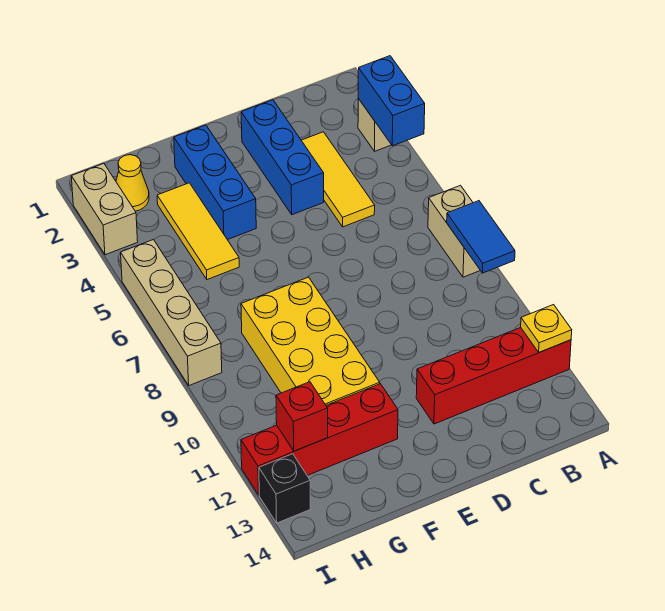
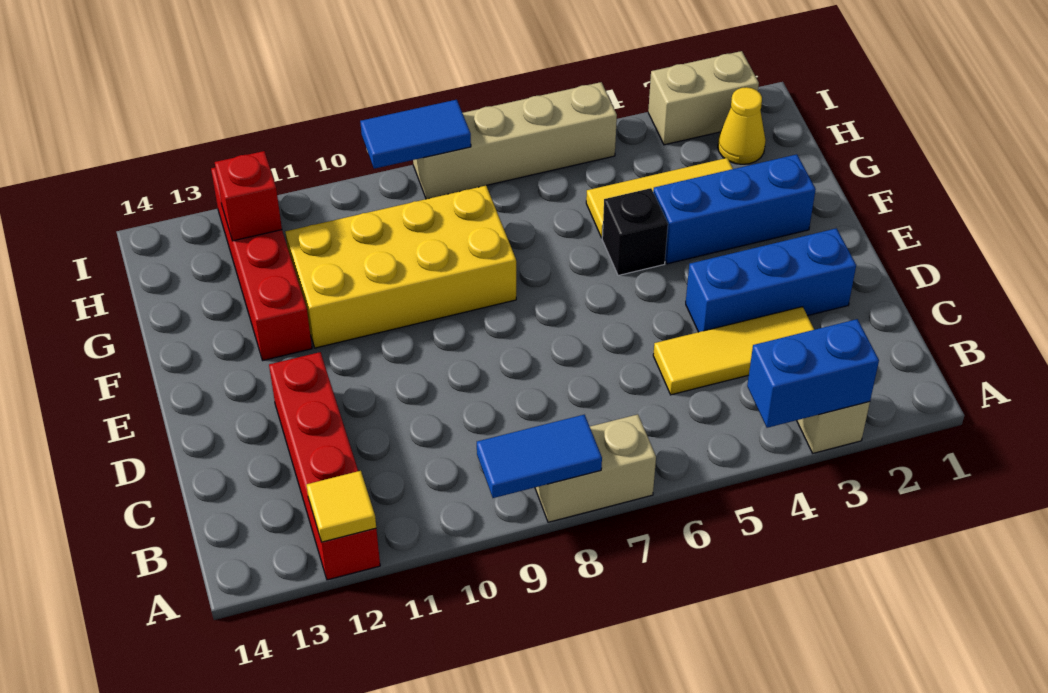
yellow 1x1 plate [521,305,572,352] -> yellow 1x1 tile [307,471,376,542]
none -> blue 1x2 tile [360,100,471,169]
black 1x1 brick [259,454,310,523] -> black 1x1 brick moved to [602,188,668,276]

